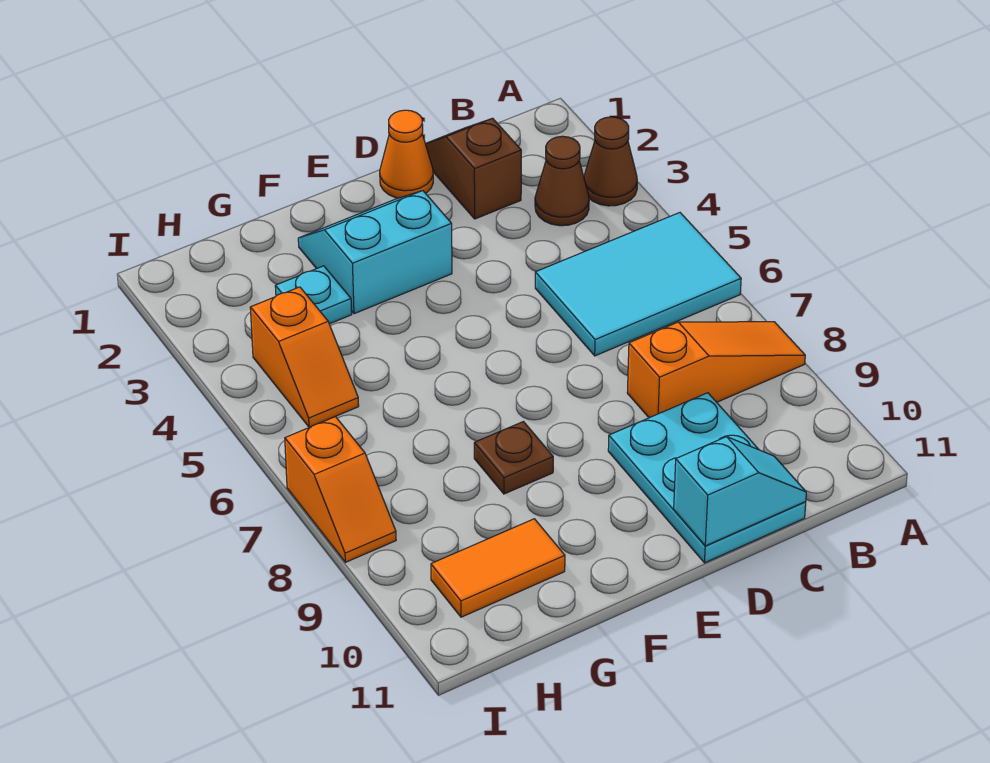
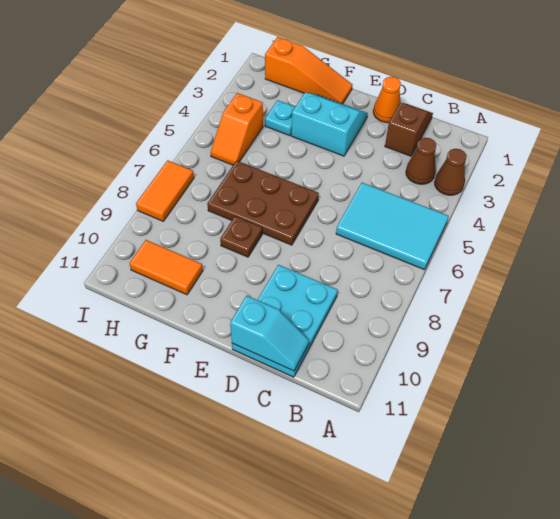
orange 1x3 slope [627,322,805,418] -> orange 1x3 slope moved to [265,37,353,104]
none -> brown 2x3 plate [207,161,319,245]
orange 1x2 slope [285,417,396,562] -> orange 1x2 tile [136,160,194,221]

